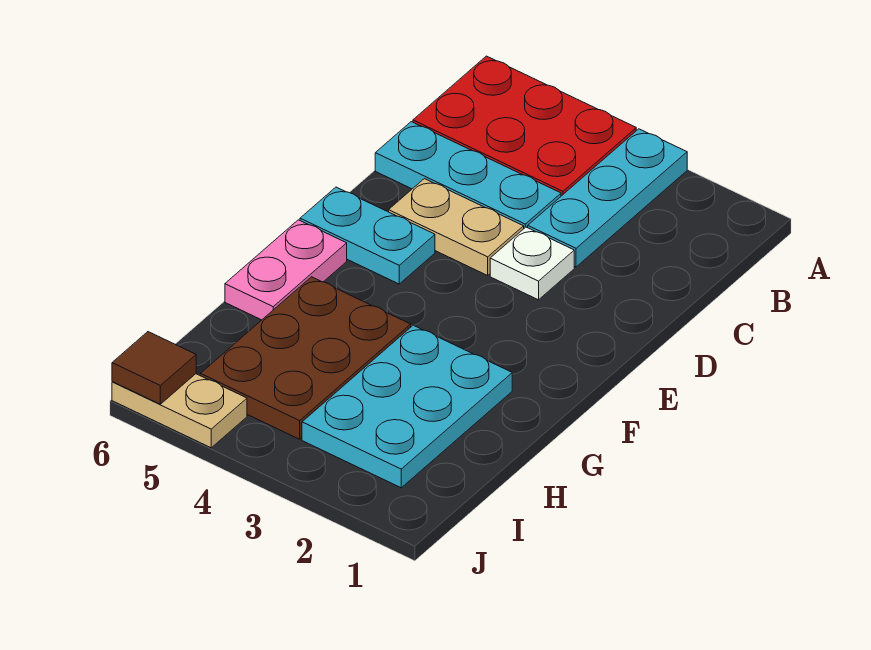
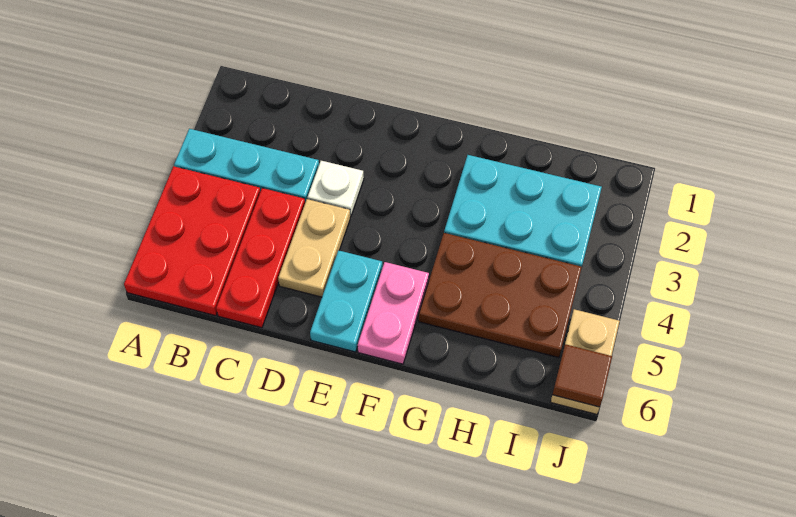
cyan 1x3 plate [375,122,561,228] -> red 1x3 plate [216,188,305,328]
pink 1x2 plate [225,220,347,320] -> pink 1x2 plate turned to [358,262,429,364]

